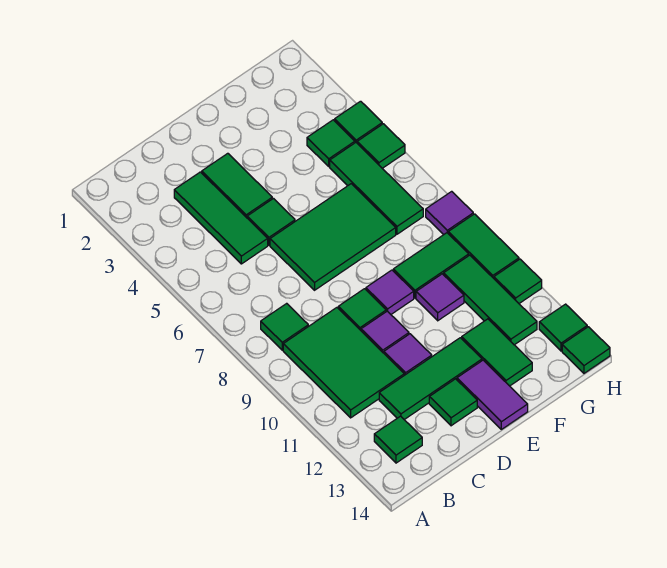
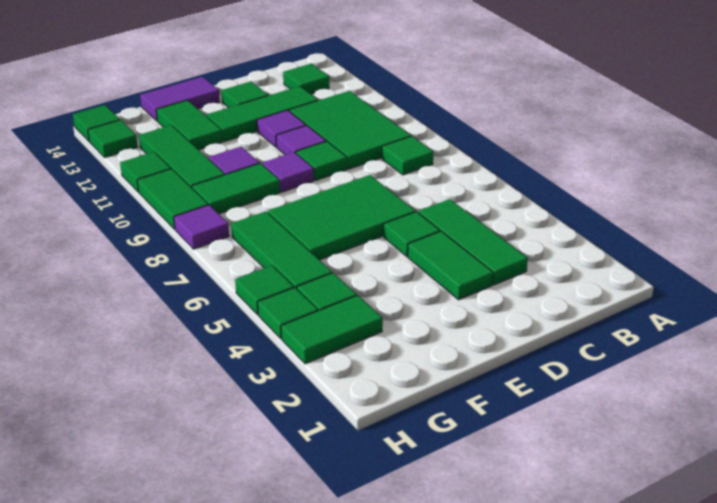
purple 1x2 tile [457,360,528,429] -> purple 1x2 tile turned to [140,77,220,121]
none -> green 1x2 tile [281,295,383,364]

